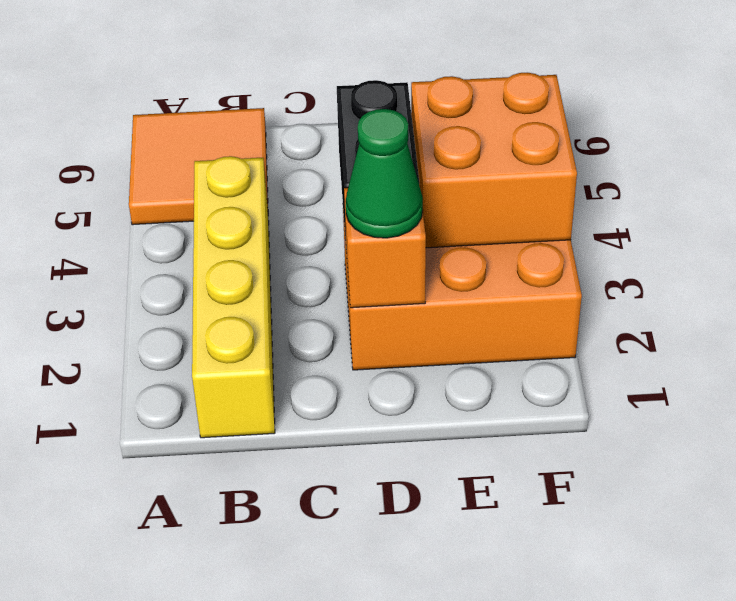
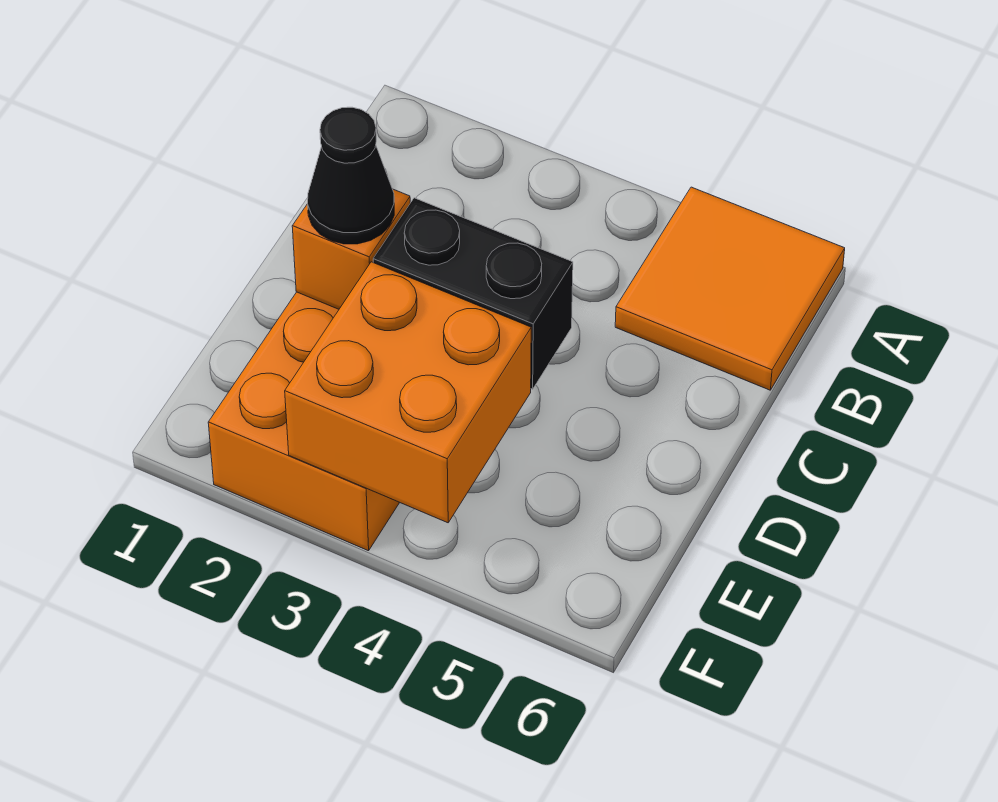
yellow 1x4 brick [192,156,275,438] -> none
green 1x1 cone [346,109,423,238] -> black 1x1 cone [308,107,394,244]

